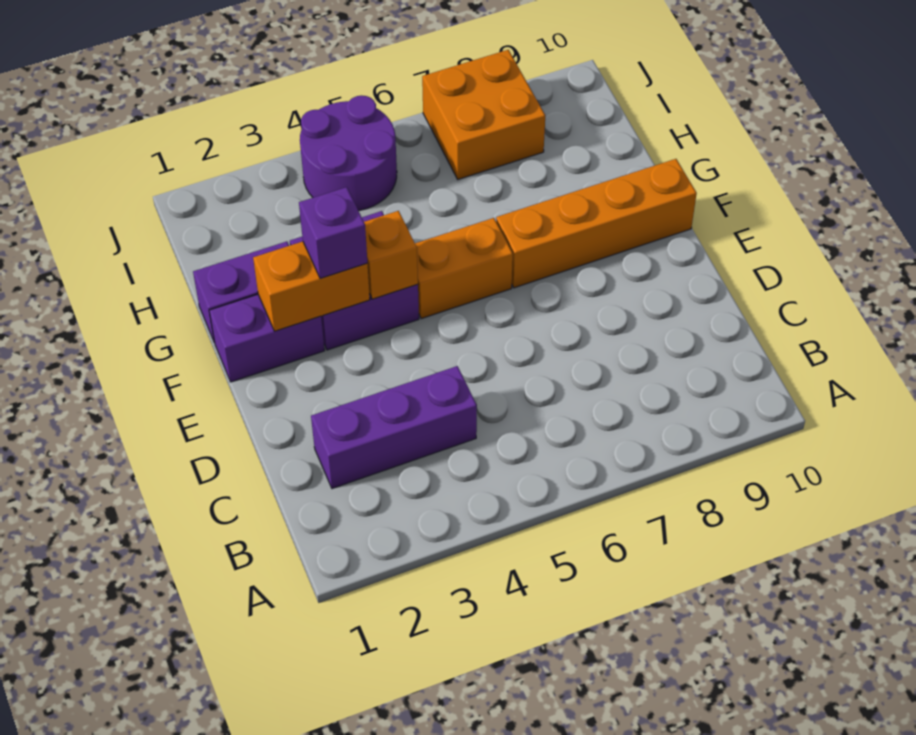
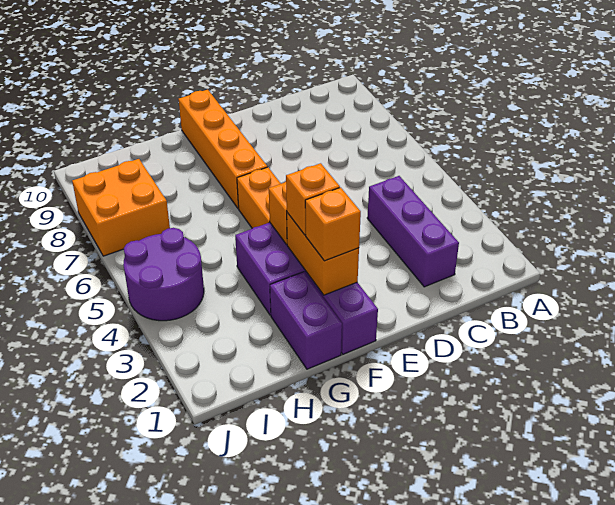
none -> orange 1x1 brick [305,188,361,261]
purple 1x1 brick [299,187,367,279] -> orange 1x1 brick [286,163,340,235]

